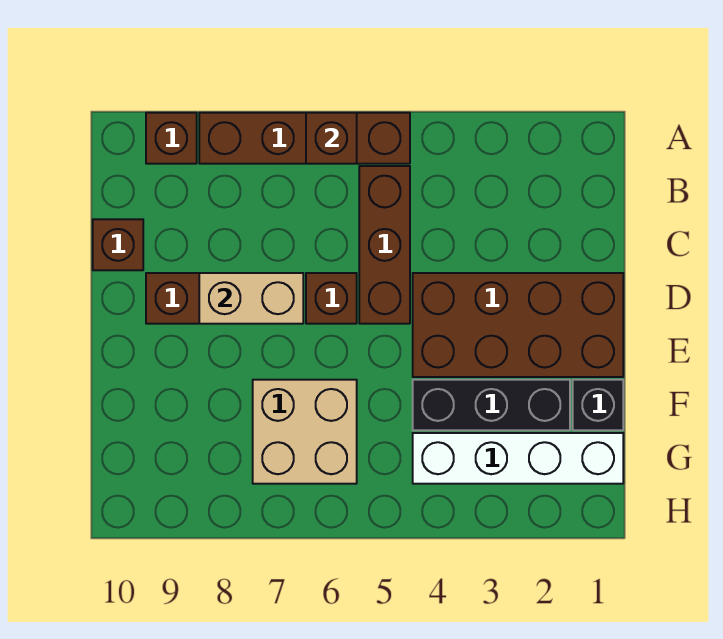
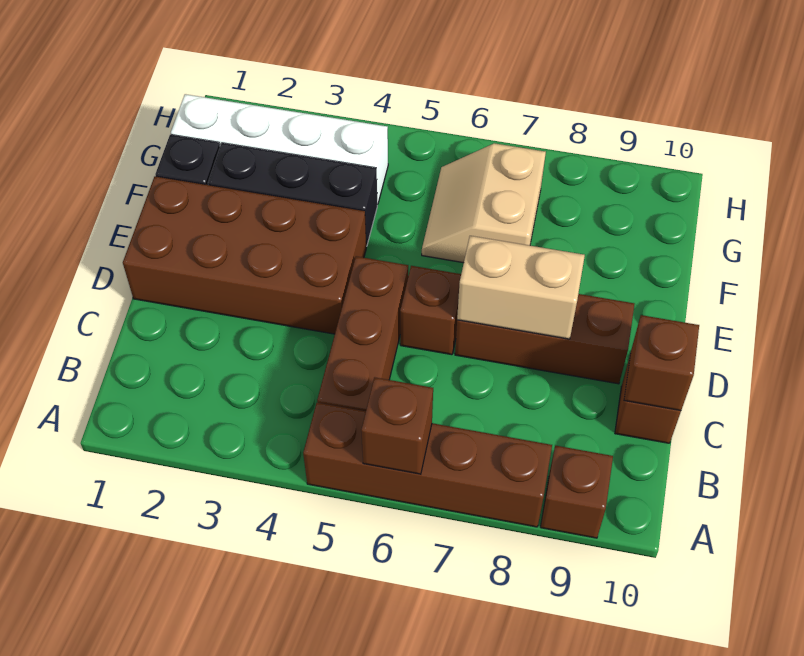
none -> brown 1x1 brick [624,315,699,410]
tan 2x2 brick [253,380,357,484] -> tan 2x2 slope [422,143,546,263]

